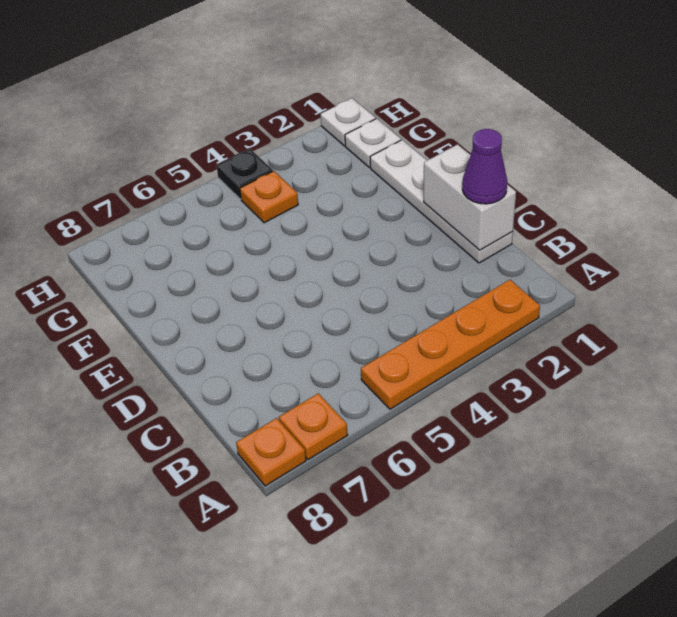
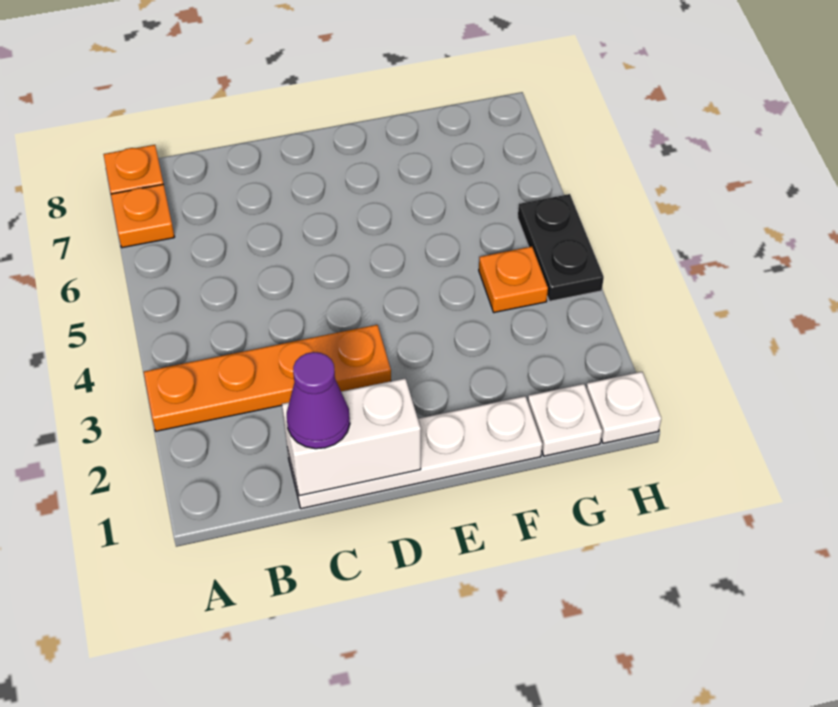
orange 1x4 plate [361,280,540,409] -> orange 1x4 plate turned to [144,325,391,431]
black 1x1 plate [217,149,273,199] -> black 1x2 plate [518,194,604,301]

